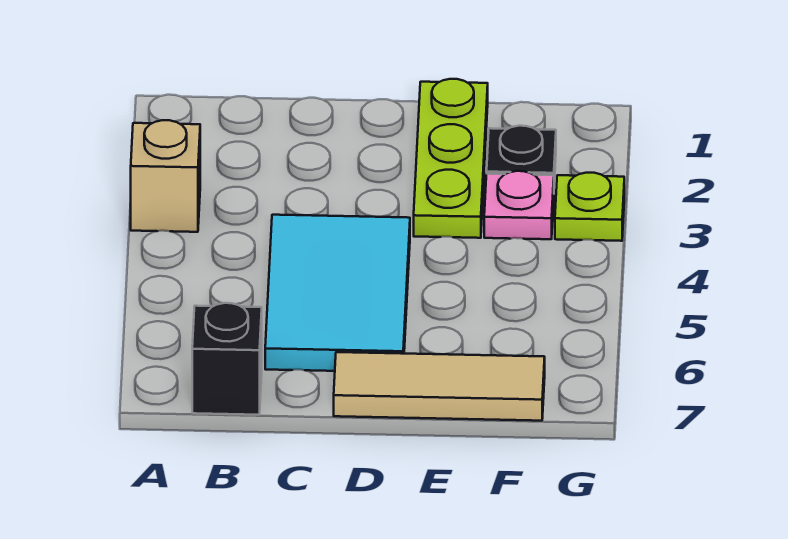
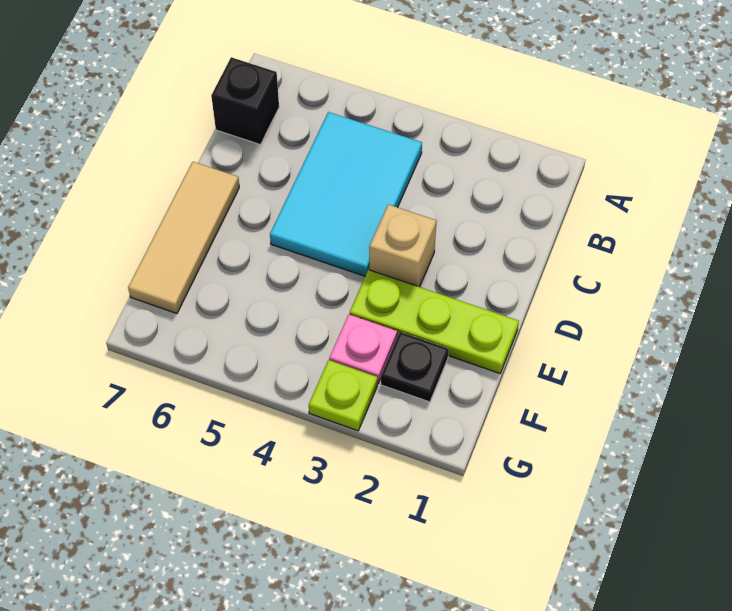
tan 1x1 brick [131,120,200,232] -> tan 1x1 brick moved to [369,204,437,287]
cyan 2x3 tile [265,215,410,371] -> cyan 2x3 tile turned to [270,112,422,276]

